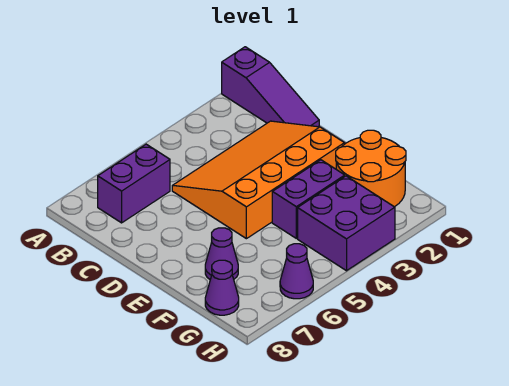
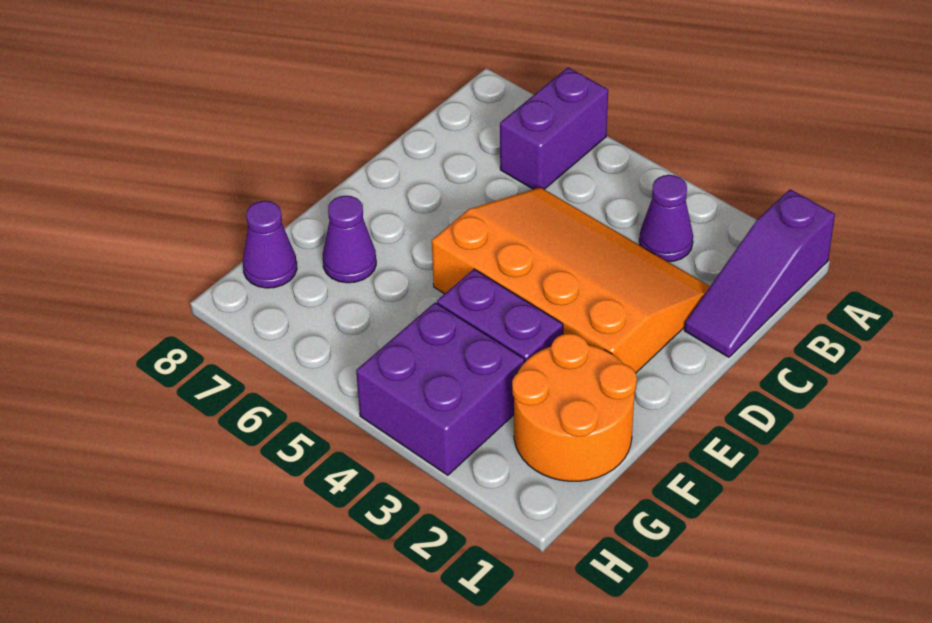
purple 1x2 brick [98,144,170,223] -> purple 1x2 brick turned to [500,68,608,189]
purple 1x1 cone [280,244,313,299] -> purple 1x1 cone moved to [639,175,693,262]

